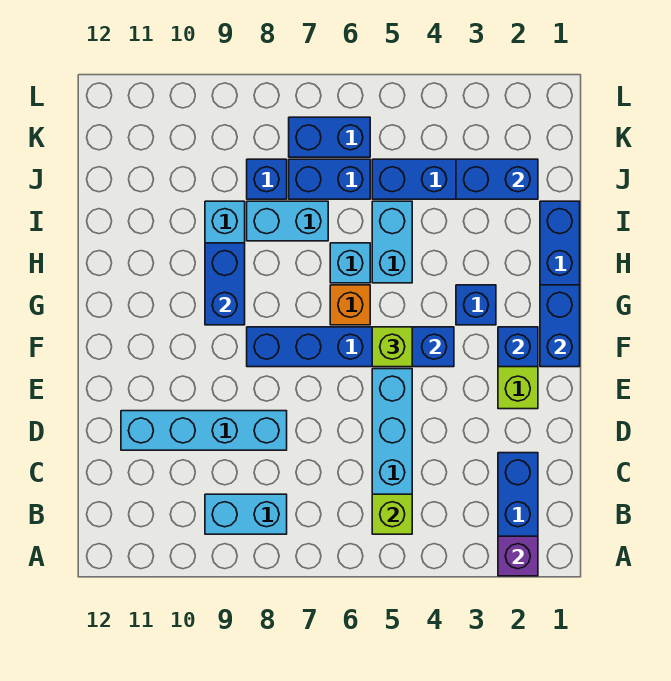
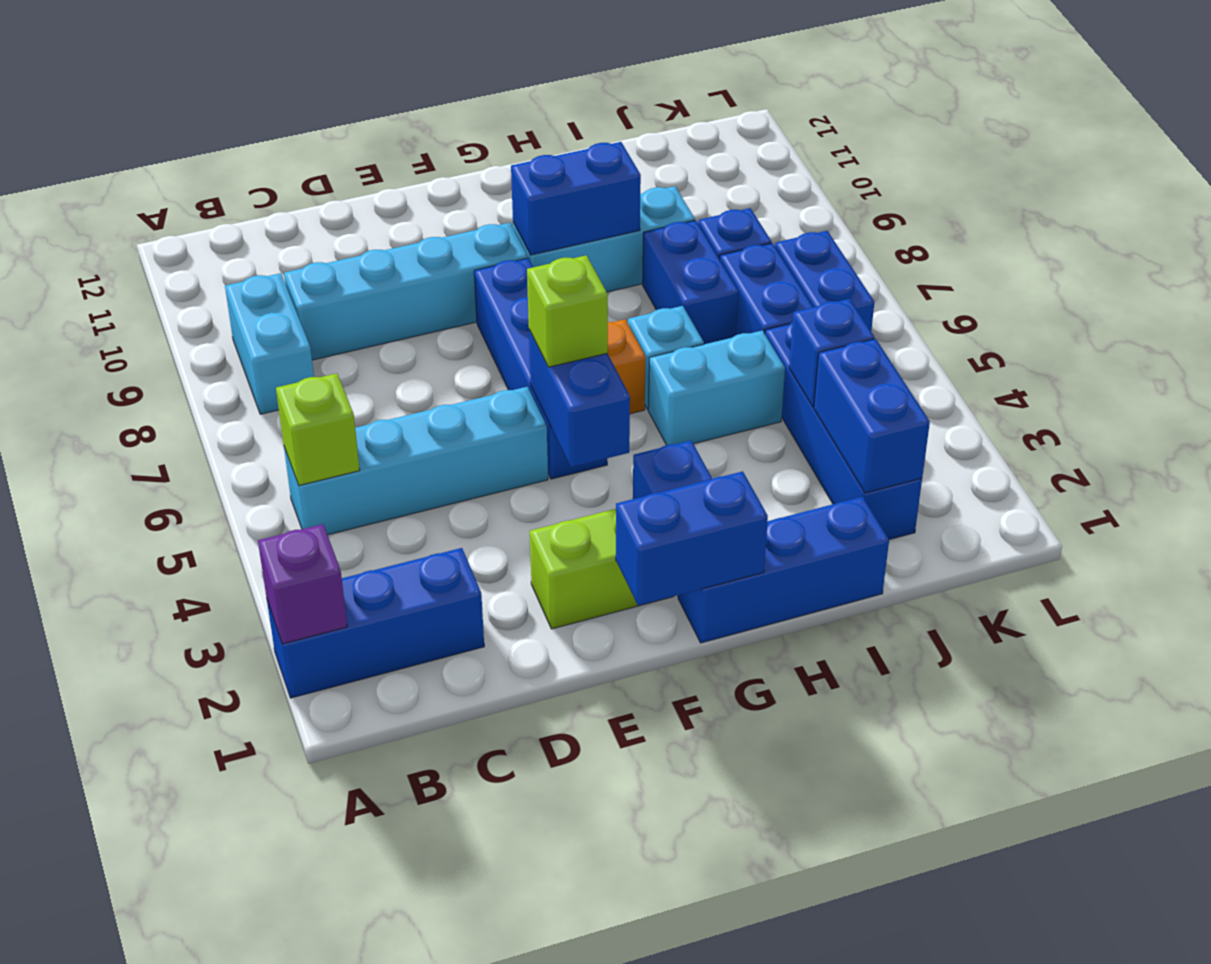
cyan 1x4 brick [121,411,287,450] -> cyan 1x4 brick turned to [284,223,528,360]
blue 1x1 brick [498,327,538,367] -> blue 1x1 brick moved to [789,299,875,407]
cyan 1x2 brick [247,201,328,241] -> blue 1x2 brick [643,220,738,344]

